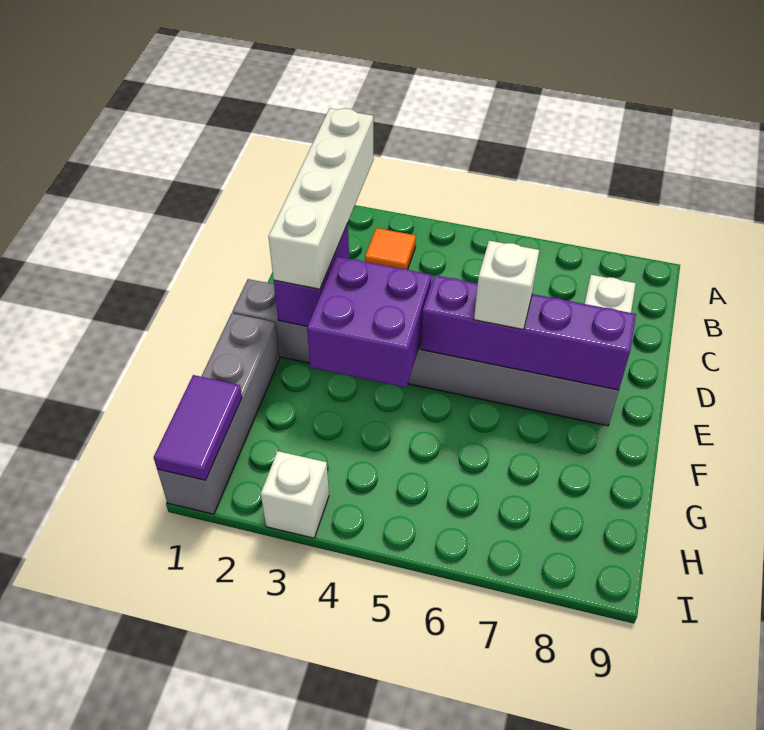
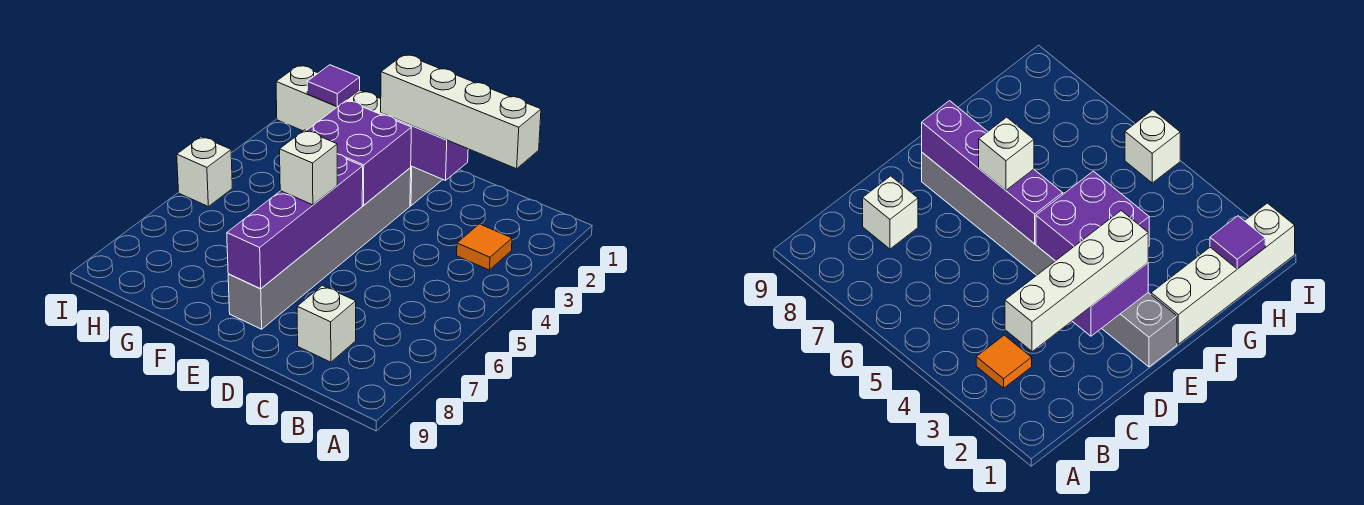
grey 1x4 brick [157,313,280,514] -> white 1x4 brick [276,65,381,131]
purple 1x2 tile [154,375,242,480] -> purple 1x1 tile [307,65,360,107]
white 1x1 brick [261,451,329,538] -> white 1x1 brick moved to [177,137,232,206]

